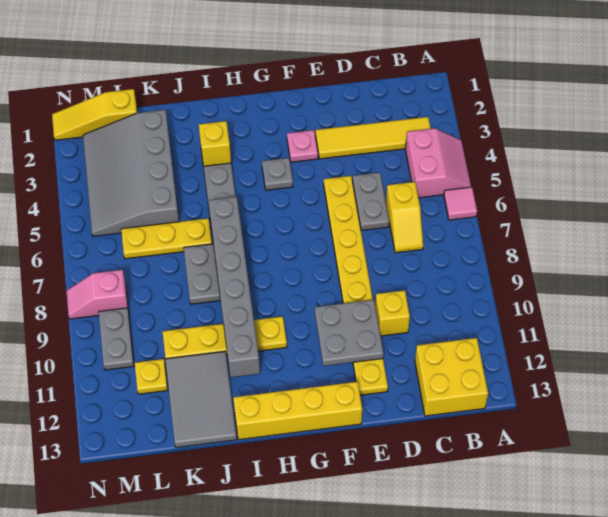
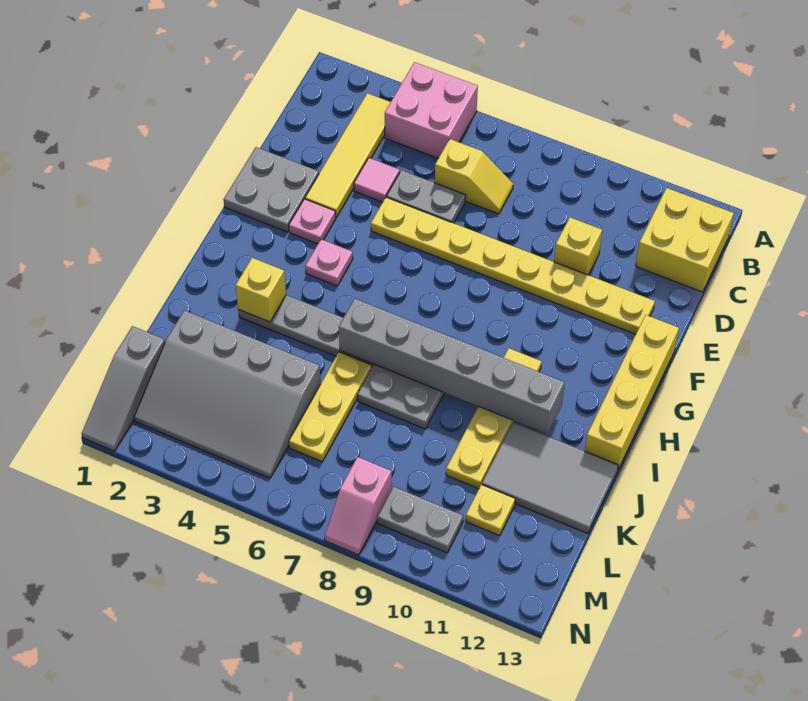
pink 2x2 slope [405,128,471,198] -> pink 2x2 brick [385,62,478,158]
pink 1x1 tile [444,187,477,220] -> pink 1x1 tile moved to [354,158,400,202]
grey 2x2 plate [315,300,384,366] -> grey 2x2 plate moved to [224,147,319,232]
grey 1x1 plate [262,158,293,190] -> pink 1x1 plate [305,239,353,286]
yellow 1x3 slope [52,89,137,140] -> grey 1x3 slope [81,326,165,451]

